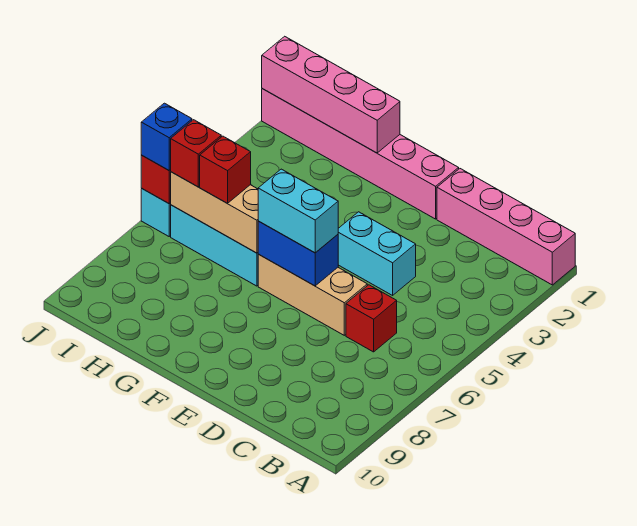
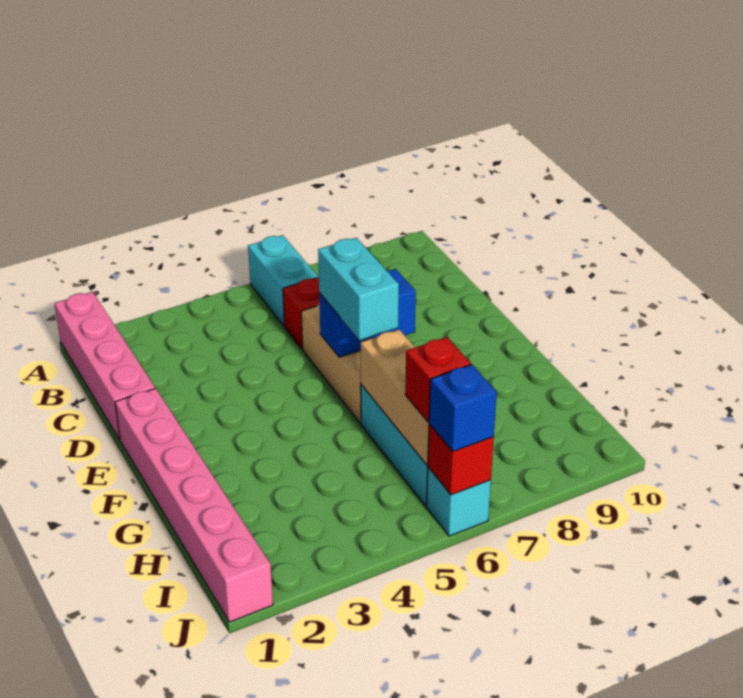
cyan 1x2 brick [338,212,416,295] -> cyan 1x2 brick moved to [248,235,318,326]
blue 1x2 brick [258,221,338,286] -> blue 1x2 brick turned to [319,269,416,357]
pink 1x4 brick [262,36,400,153] -> none
red 1x1 brick [200,136,251,203] -> none

